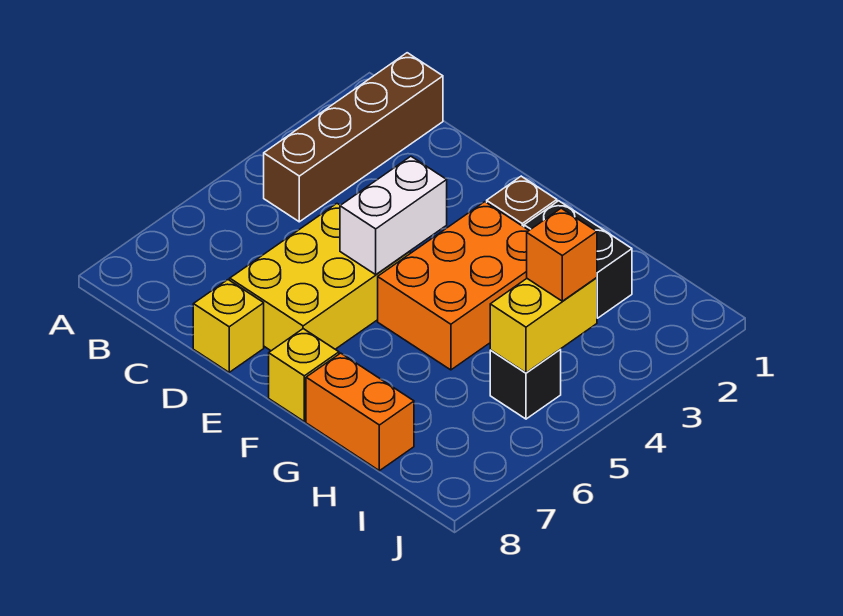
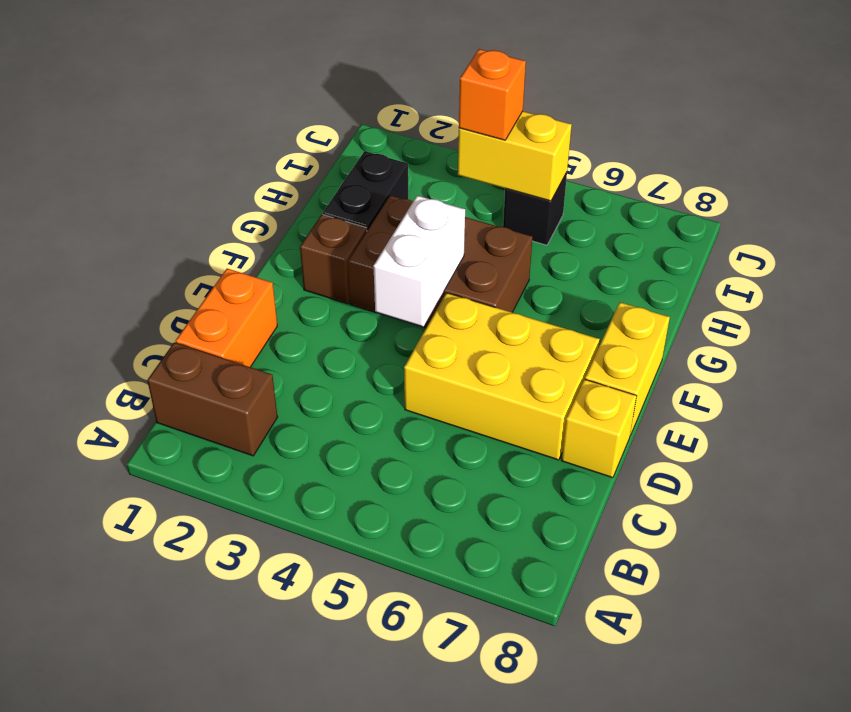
brown 1x4 brick [264,53,443,222] -> brown 1x2 brick [147,342,277,456]
white 1x2 brick [340,156,447,274] -> white 1x2 brick turned to [374,196,465,327]
orange 2x3 brick [378,202,529,370] -> brown 2x3 brick [348,196,532,328]
yellow 1x1 brick [269,329,339,421] -> yellow 1x2 brick [585,302,670,435]
orange 1x2 brick [306,353,414,471] -> orange 1x2 brick moved to [176,269,277,367]

